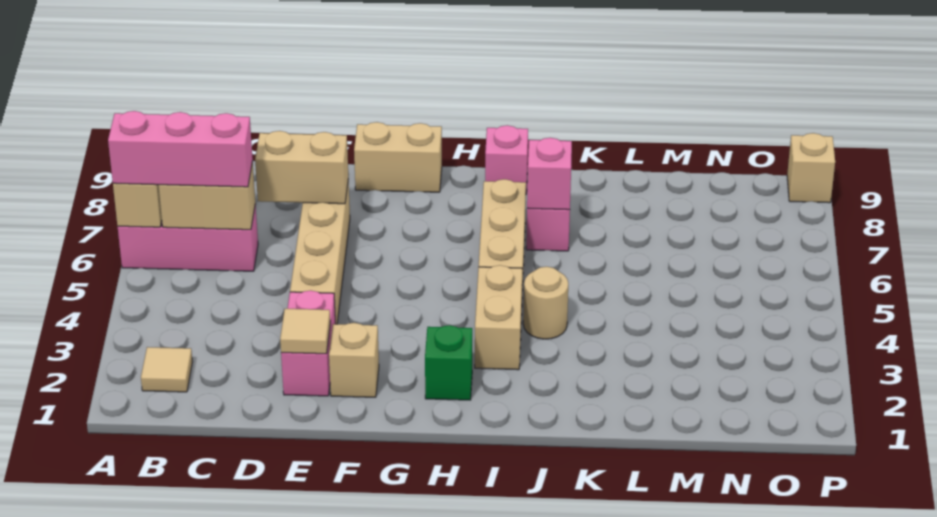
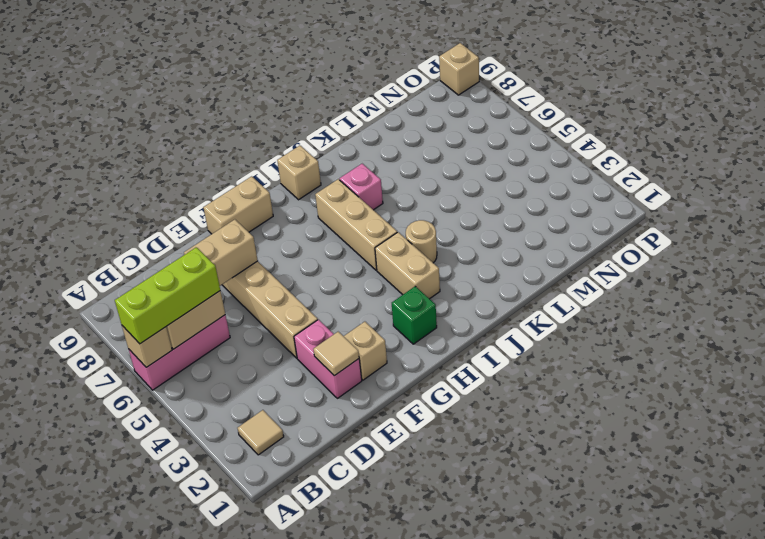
pink 1x3 brick [108,111,253,187] -> lime 1x3 brick [115,247,220,344]
pink 1x1 brick [485,125,528,191] -> tan 1x1 brick [277,146,321,200]
pink 1x1 brick [527,138,572,210] -> none

